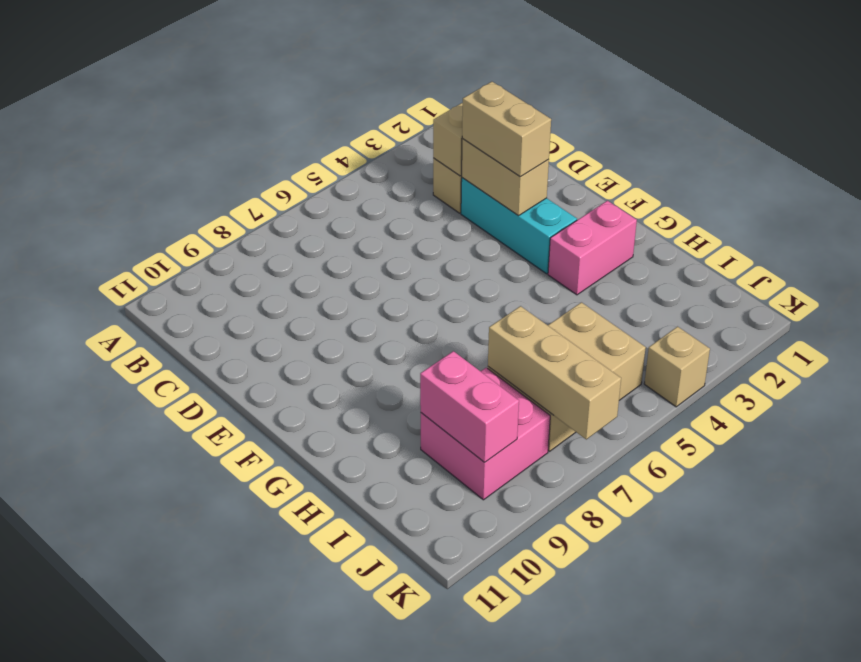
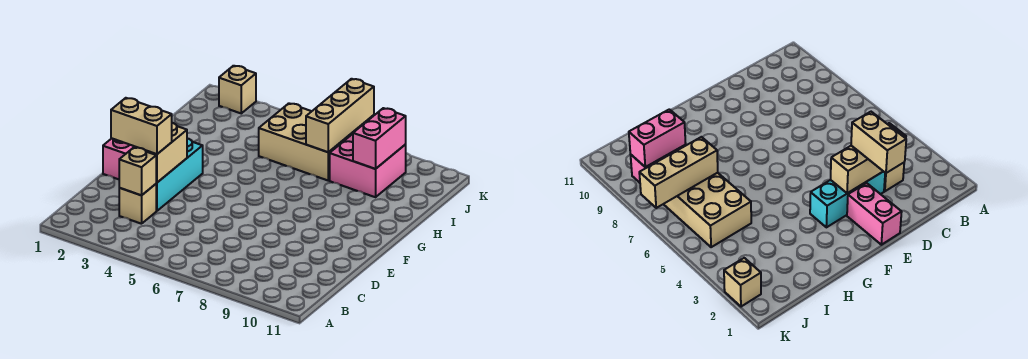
tan 1x2 brick [462,82,551,177] -> tan 1x2 brick turned to [111,98,172,154]
pink 1x2 brick [548,201,637,295] -> pink 1x2 brick moved to [103,139,135,179]
tan 1x1 brick [644,327,710,407] -> tan 1x1 brick moved to [219,66,256,113]

